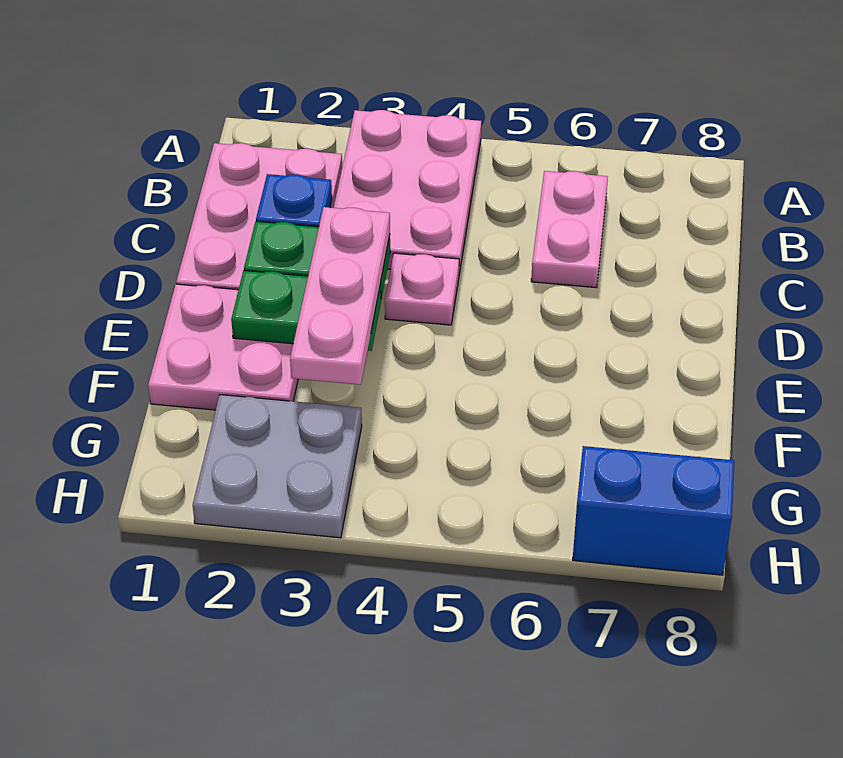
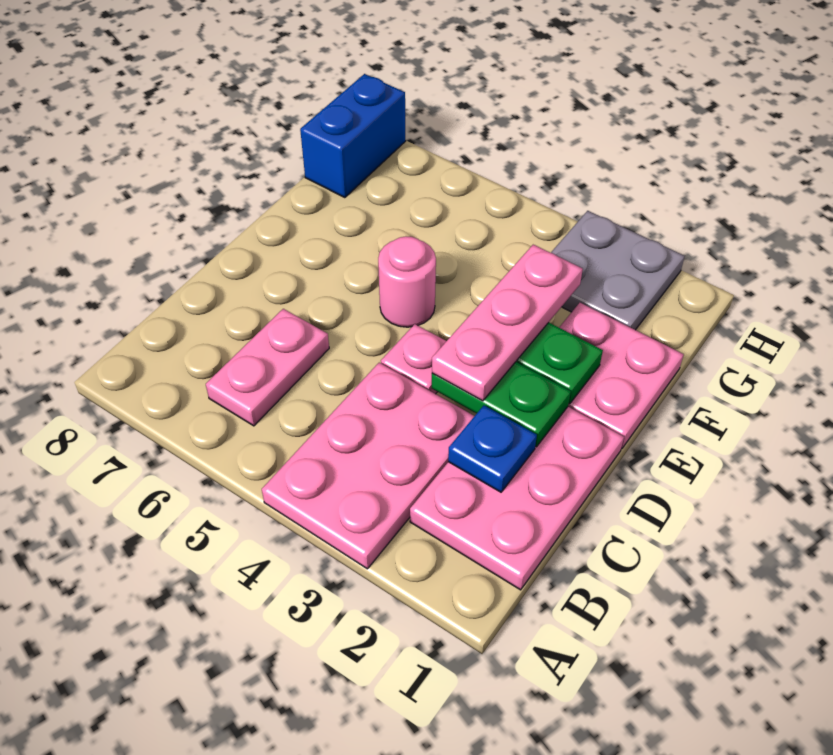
none -> pink 1x1 round brick [378,236,436,327]
blue 1x2 brick [573,446,734,575] -> blue 1x2 brick turned to [300,74,406,198]

